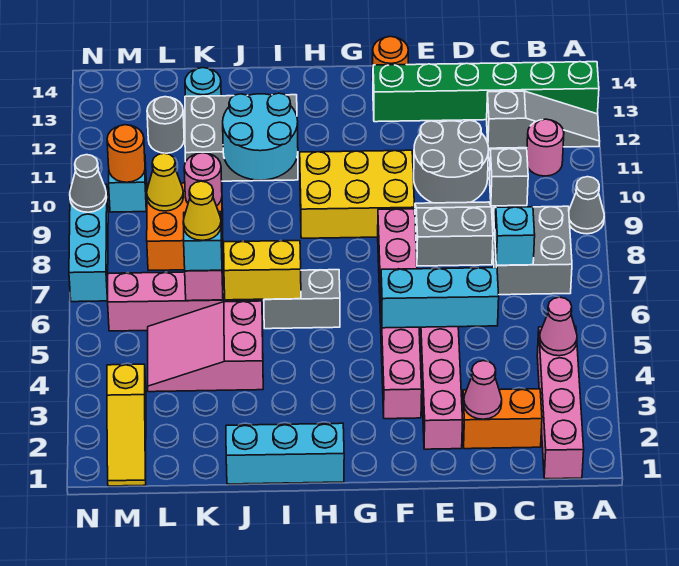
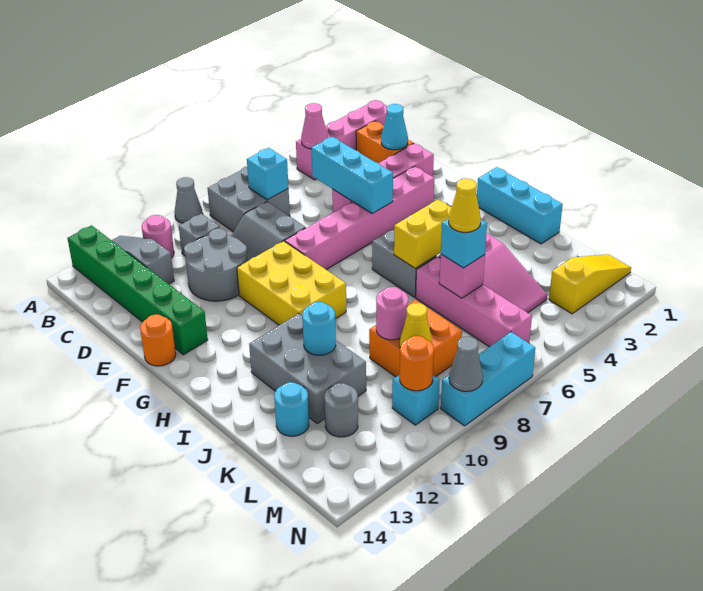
pink 1x1 cone [464,361,502,419] -> cyan 1x1 cone [381,104,408,150]
yellow 1x2 brick [224,241,301,300] -> yellow 1x2 brick turned to [394,200,451,268]
cyan 2x2 round brick [223,93,298,180] -> cyan 1x1 round brick [302,302,336,355]

